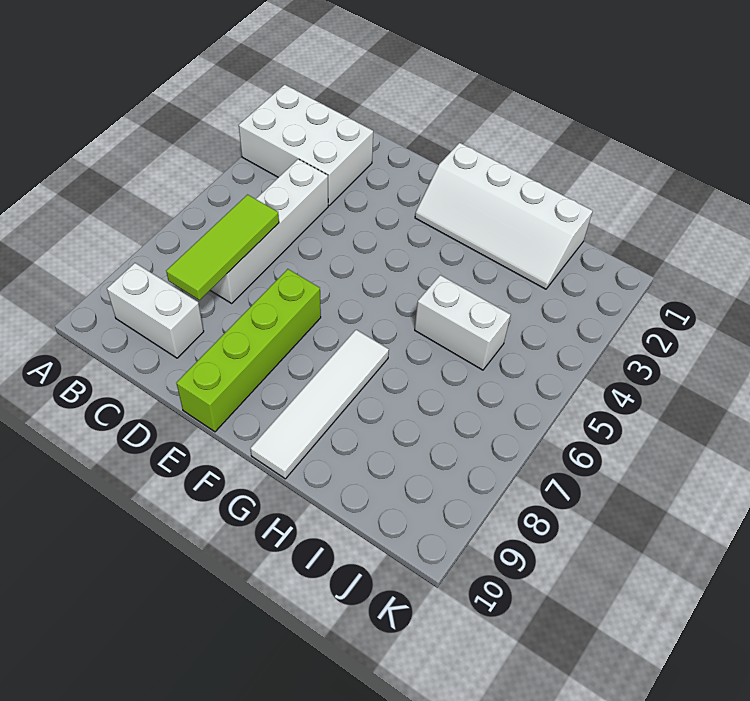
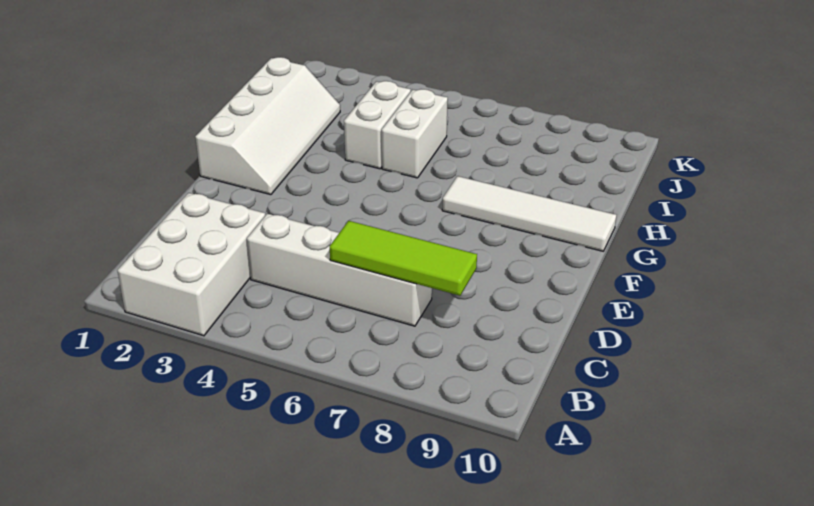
white 1x2 brick [107,263,204,358] -> white 1x2 brick moved to [344,81,411,169]
lime 1x4 brick [176,269,321,432] -> none

